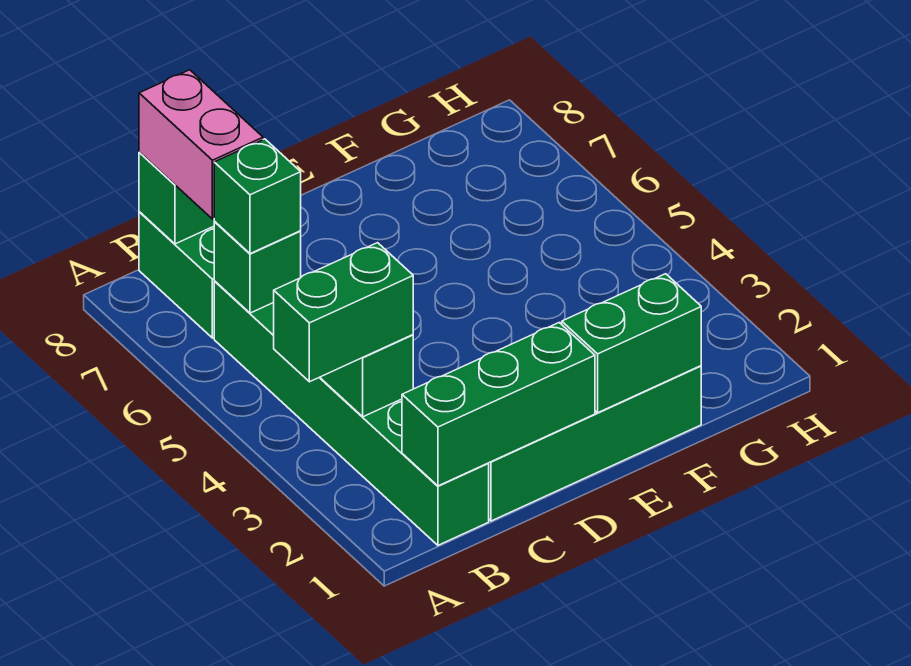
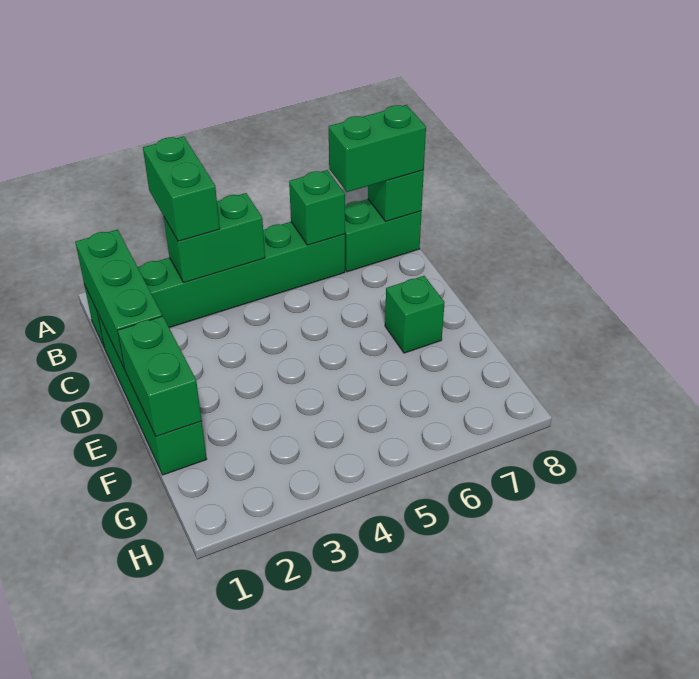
green 1x1 brick [214,139,301,254] -> green 1x1 brick moved to [385,276,445,353]
pink 1x2 brick [139,70,263,219] -> green 1x2 brick [329,105,426,192]

